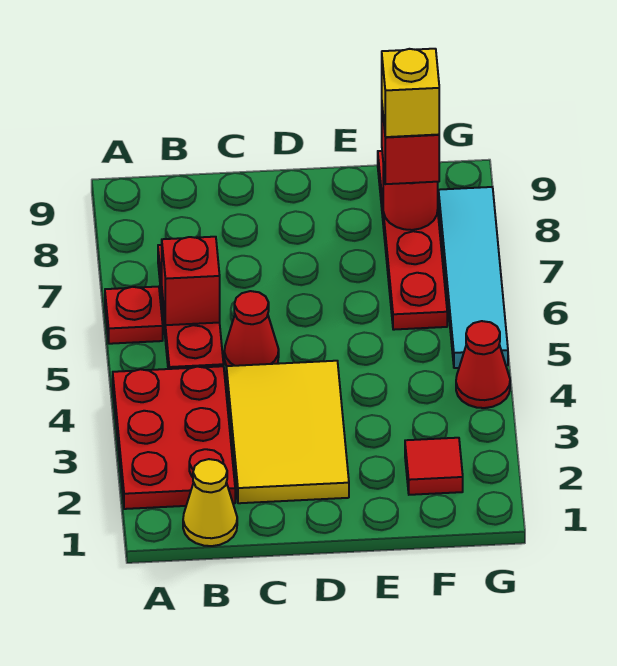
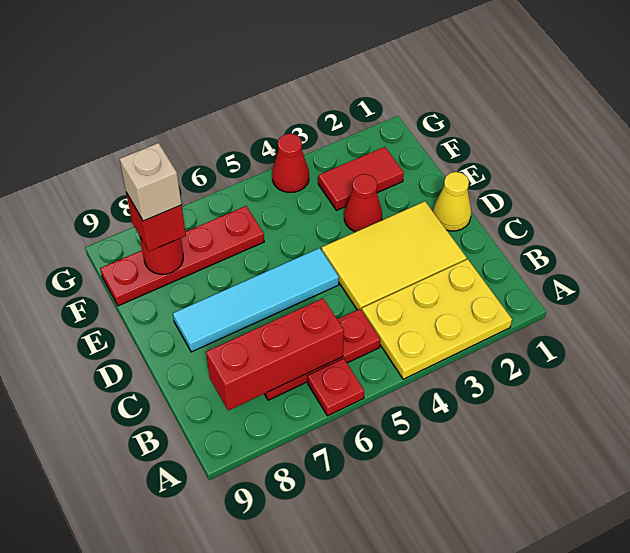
red 2x3 plate [113,366,235,509] -> yellow 2x3 plate [362,259,512,379]
yellow 1x1 cone [183,459,237,546] -> yellow 1x1 cone moved to [433,172,471,231]
red 1x1 brick [162,237,220,325] -> red 1x3 brick [206,298,344,411]
red 1x1 cone [224,291,279,366] -> red 1x1 cone moved to [344,174,382,232]
red 1x1 tile [405,438,463,495] -> red 1x2 tile [318,147,404,210]
yellow 1x1 brick [382,49,439,137] -> tan 1x1 brick [120,143,182,221]
cyan 1x4 tile [438,187,508,368] -> cyan 1x4 tile moved to [173,248,339,352]

